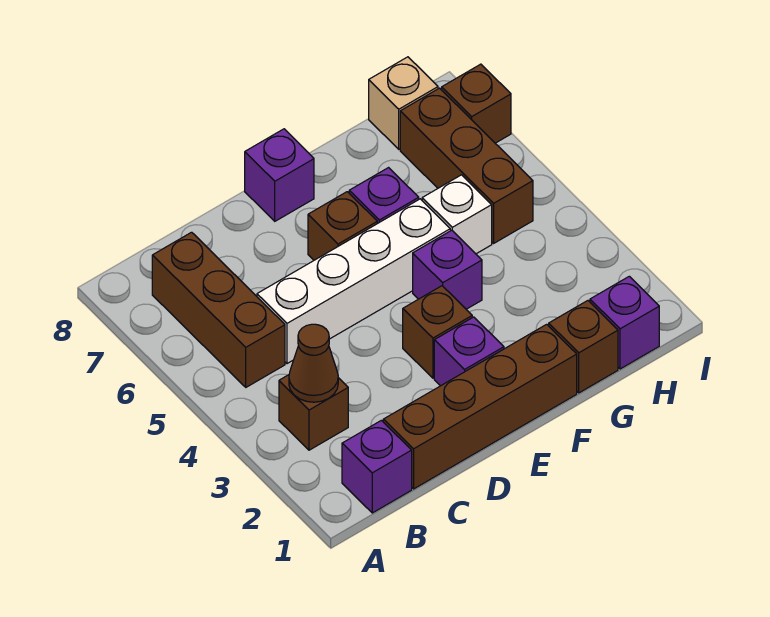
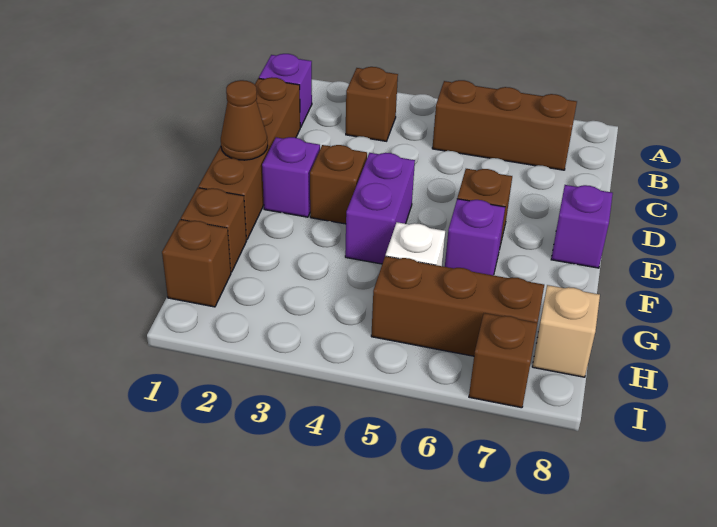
brown 1x1 cone [289,324,338,402] -> brown 1x1 cone moved to [221,80,268,160]
white 1x4 brick [257,199,450,364] -> none
purple 1x1 brick [413,230,482,309] -> purple 1x2 brick [345,153,415,264]
purple 1x1 brick [590,276,659,369] -> brown 1x1 brick [162,220,231,307]

